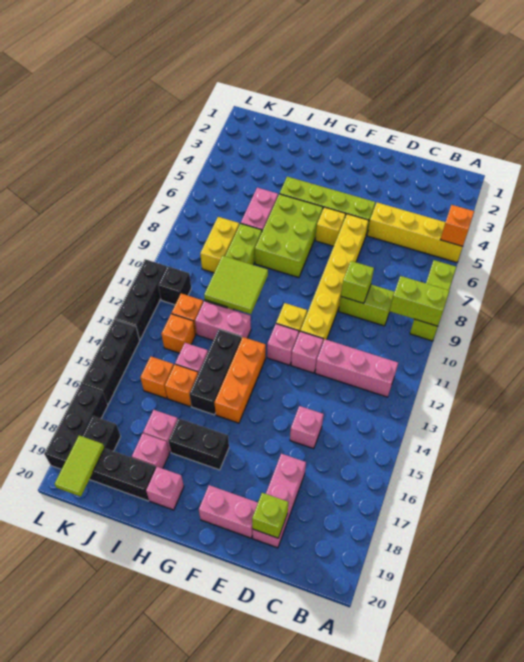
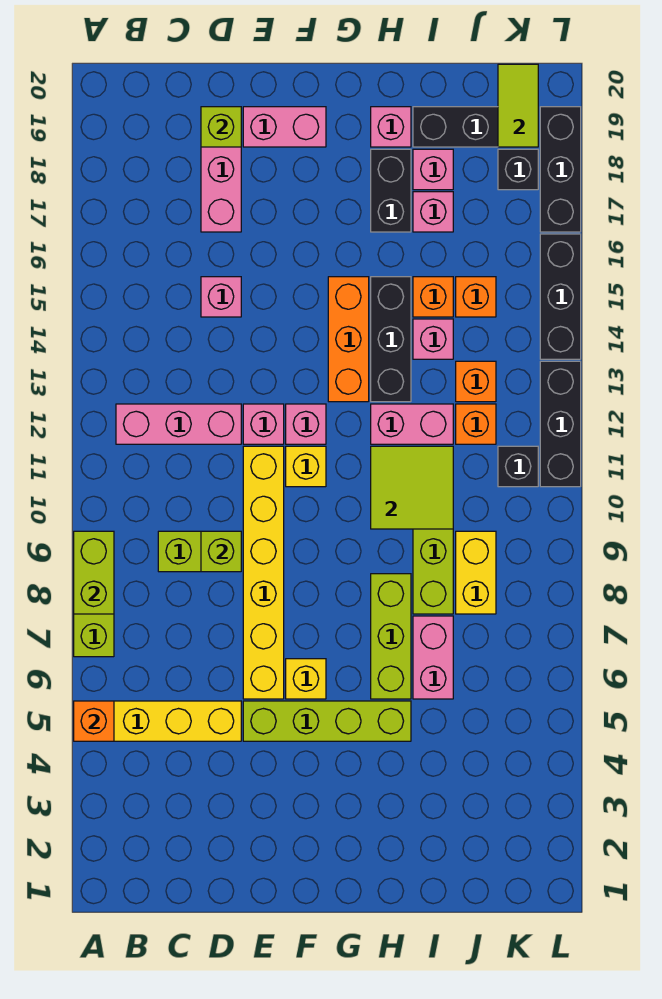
lime 1x2 brick [390,276,449,326] -> lime 1x2 brick turned to [74,531,114,614]
lime 2x3 brick [255,194,323,278] -> lime 1x3 brick [371,574,411,699]
black 1x2 brick [168,419,229,470] -> black 1x2 brick turned to [371,149,411,232]

